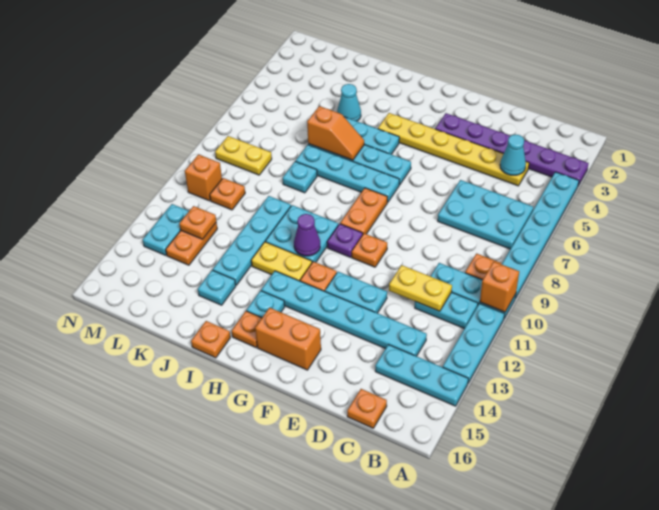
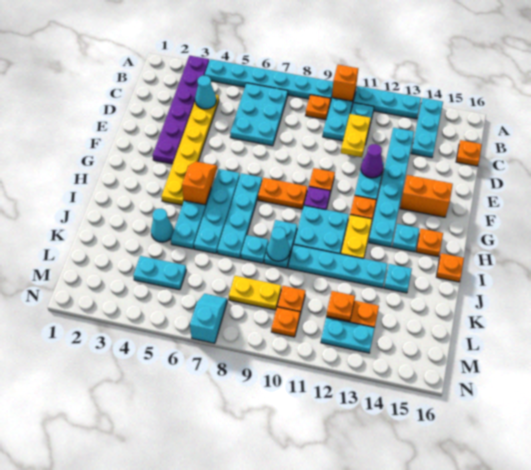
orange 1x2 brick [255,307,321,370] -> orange 1x2 brick turned to [400,175,453,217]
purple 1x1 cone [294,214,320,256] -> purple 1x1 cone moved to [361,144,383,178]
orange 1x2 slope [307,106,364,160] -> orange 1x2 slope moved to [182,161,217,205]
none -> cyan 1x2 plate [264,220,297,268]
none -> cyan 1x1 cone [267,227,290,261]
none -> cyan 1x2 plate [133,256,186,290]
yellow 1x2 plate [215,136,272,175] -> yellow 1x2 plate turned to [229,276,281,310]
none -> cyan 1x2 slope [190,294,227,343]
orange 1x1 brick [185,155,222,201] -> orange 1x1 plate [271,307,300,337]

